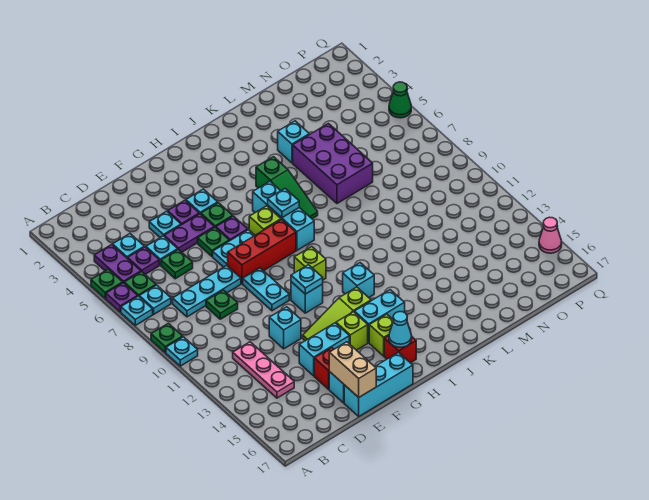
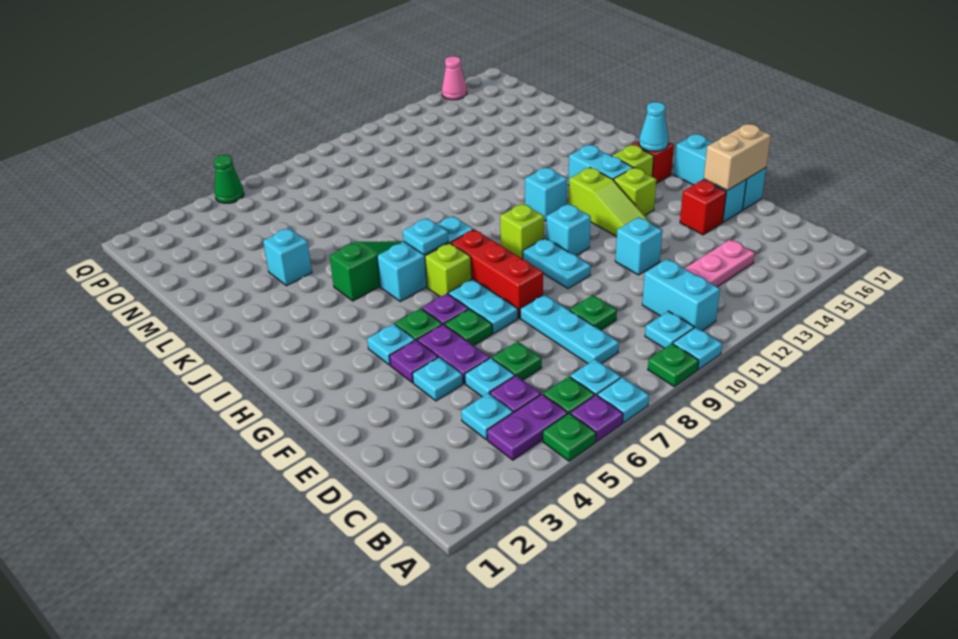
cyan 1x2 brick [299,323,349,376] -> cyan 1x2 brick moved to [642,259,720,331]
cyan 1x2 plate [243,268,289,311] -> cyan 1x2 plate turned to [523,238,591,289]
cyan 1x1 plate [291,265,323,294] -> cyan 1x1 plate moved to [645,311,694,348]
purple 2x3 brick [293,123,373,204] -> none

